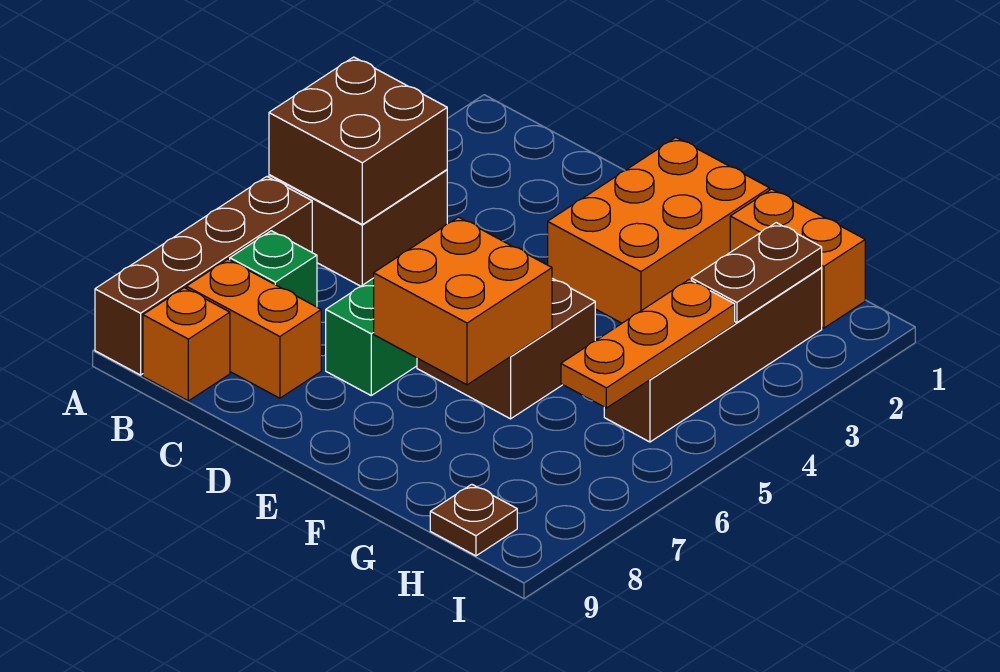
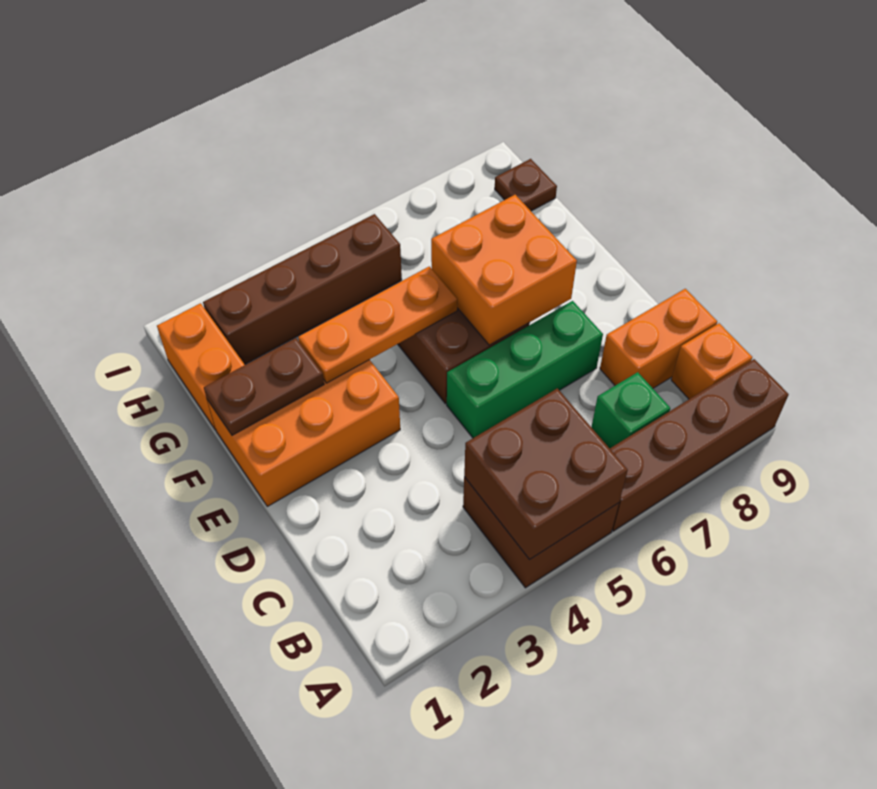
orange 1x2 brick [186,259,321,398] -> orange 1x2 brick turned to [600,289,717,388]
brown 1x2 plate [691,223,822,323] -> brown 1x2 plate moved to [204,338,324,435]
orange 1x3 plate [561,280,735,408] -> orange 1x3 plate moved to [298,266,457,383]

